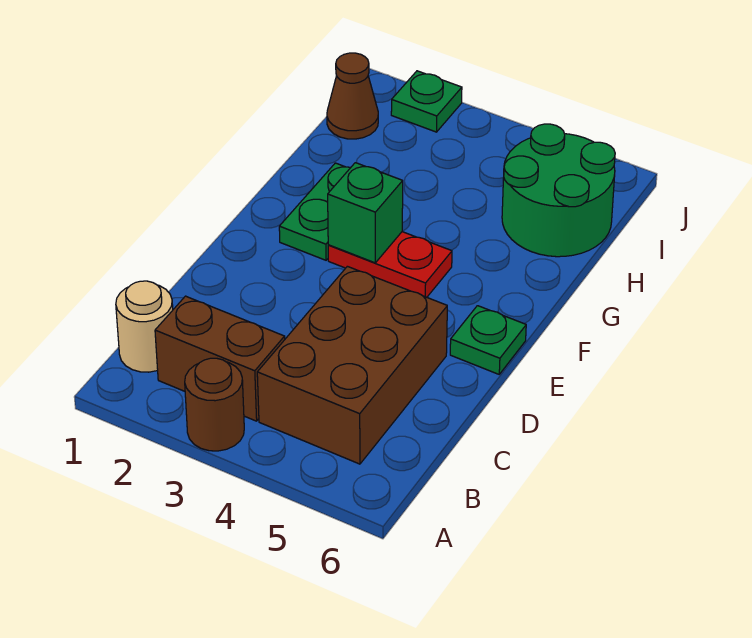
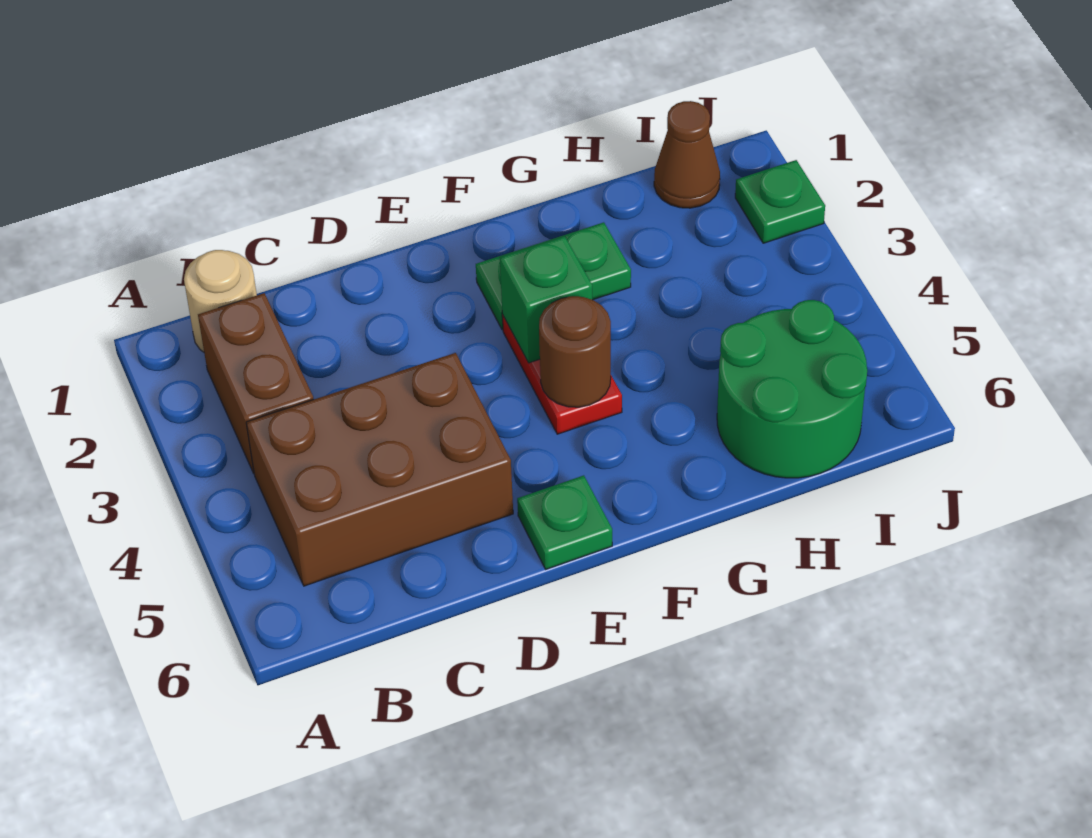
brown 1x1 round brick [185,358,244,451] -> brown 1x1 round brick moved to [539,296,611,407]

